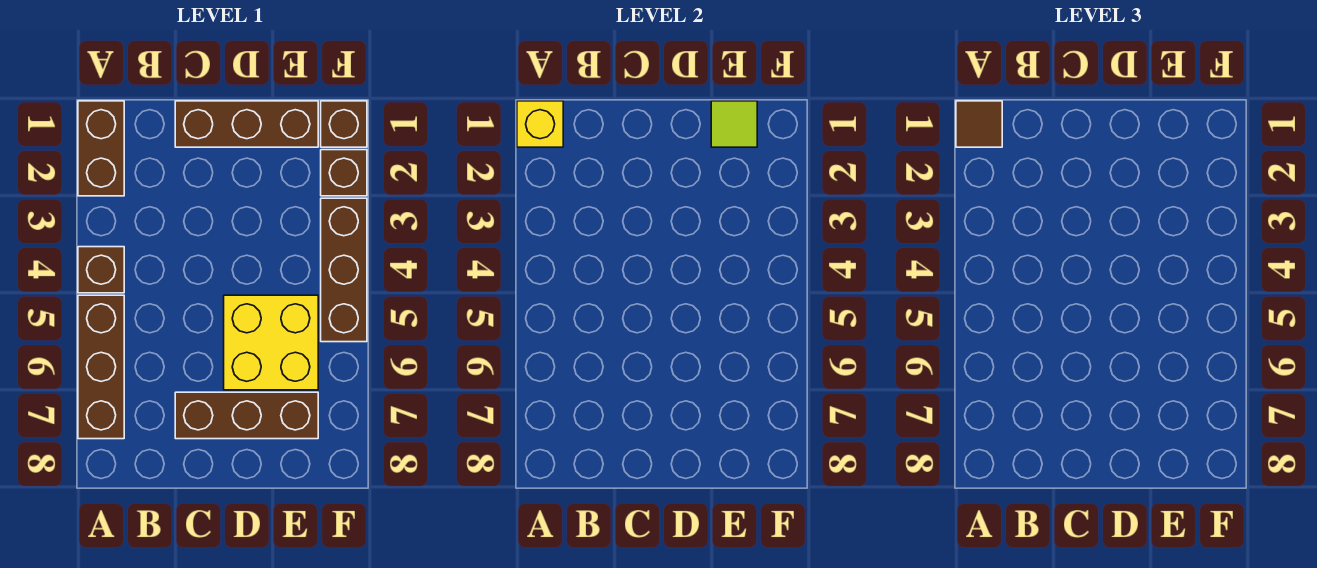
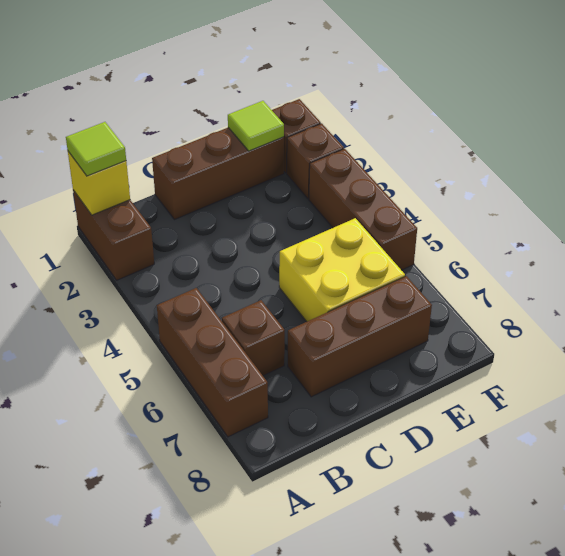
brown 1x1 tile [956,101,1002,147] -> lime 1x1 tile [66,122,126,176]
brown 1x1 brick [78,247,124,293] -> brown 1x1 brick moved to [222,300,285,376]

